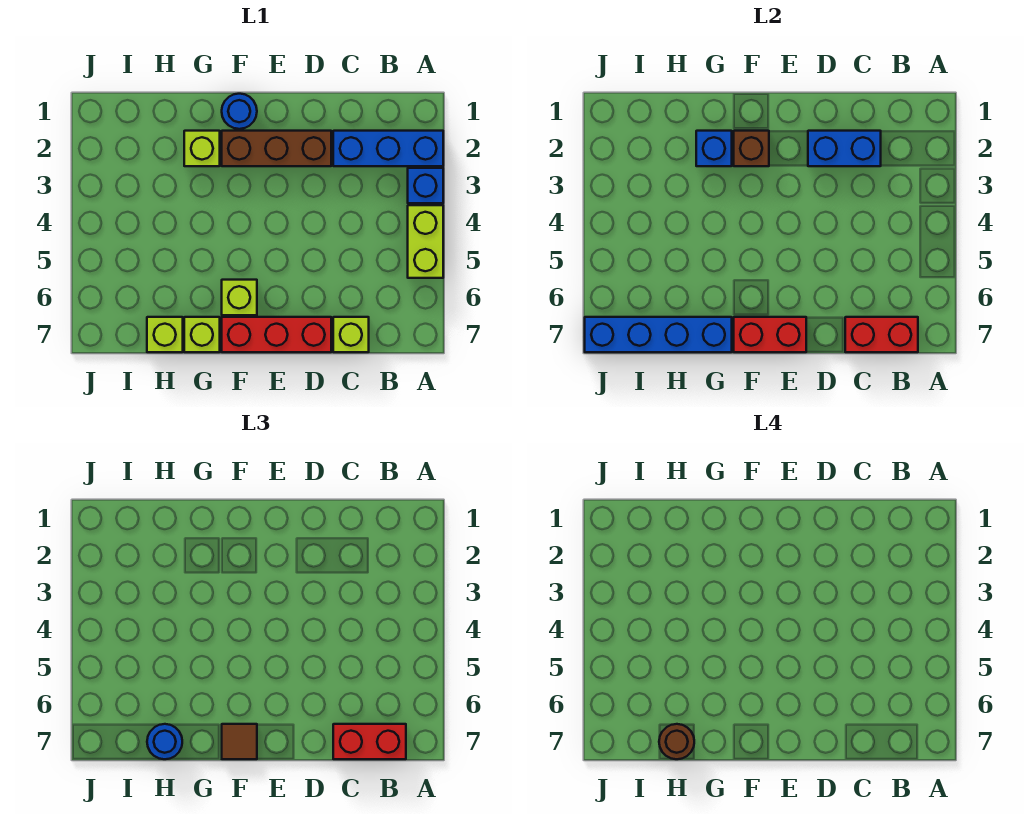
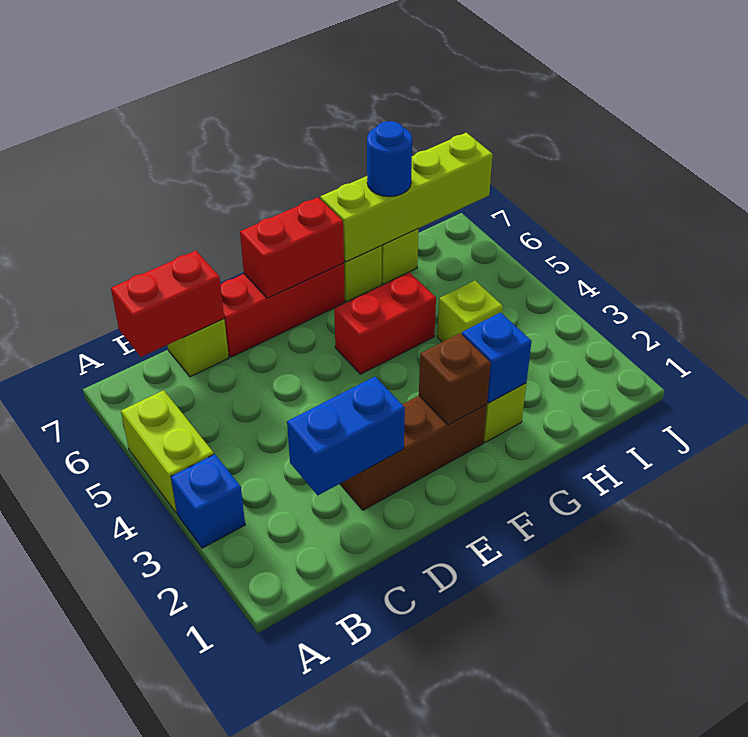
blue 1x3 brick [333,131,443,166] -> none
red 1x2 brick [333,724,406,759] -> red 1x2 brick moved to [334,272,436,374]
blue 1x1 round brick [222,94,257,129] -> none
lime 1x1 brick [222,280,257,315] -> lime 1x1 brick moved to [437,281,503,342]
brown 1x1 tile [222,724,257,759] -> none
blue 1x4 brick [585,317,732,352] -> lime 1x4 brick [320,133,493,262]
brown 1x1 round brick [659,724,694,759] -> none

